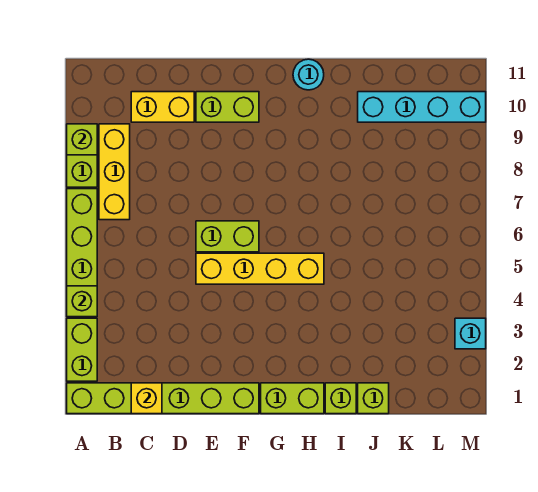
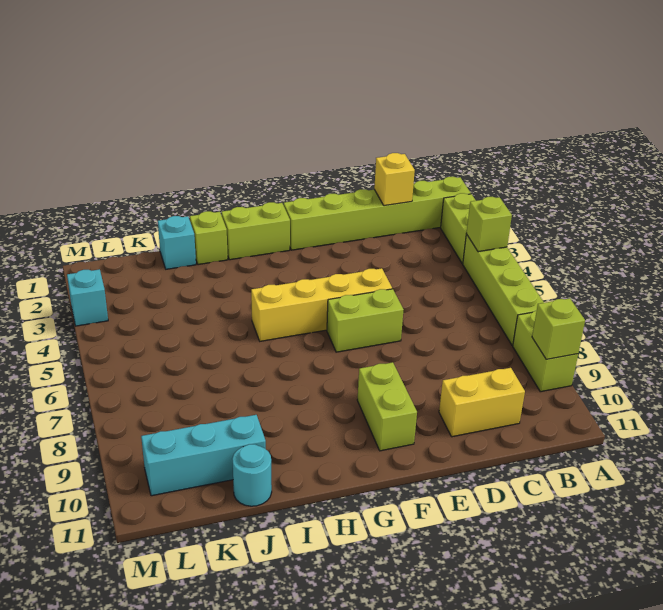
yellow 1x3 brick [99,124,130,220] -> none
lime 1x2 brick [196,92,259,122] -> lime 1x2 brick turned to [357,362,417,451]
cyan 1x1 round brick [293,59,324,90] -> cyan 1x1 round brick moved to [232,444,272,506]
lime 1x1 brick [358,383,389,414] -> cyan 1x1 brick [158,216,196,269]
cyan 1x4 brick [358,92,486,122] -> cyan 1x3 brick [141,415,266,496]

